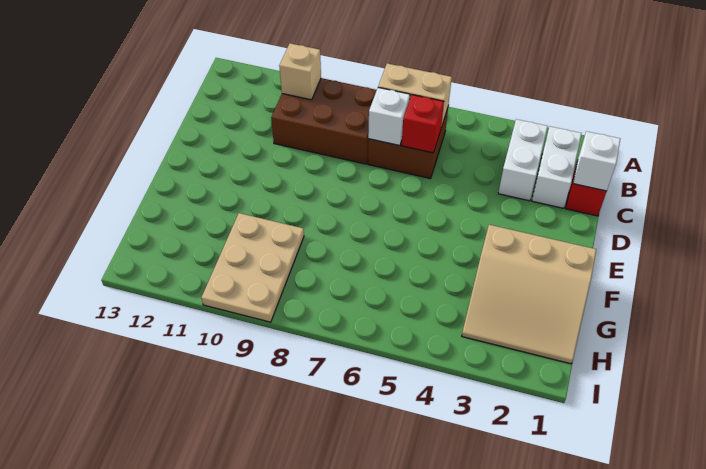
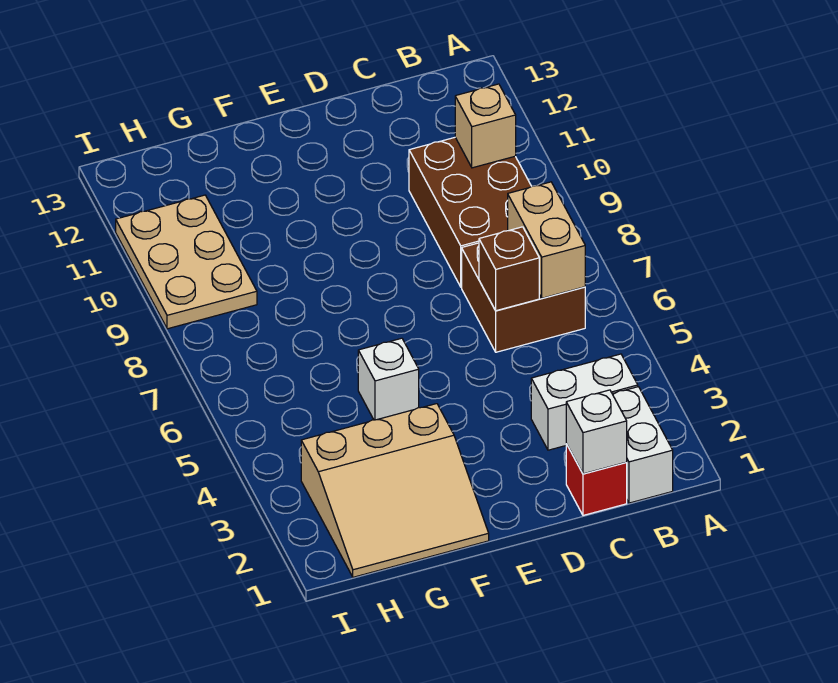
white 1x2 brick [532,126,581,208] -> white 1x2 brick turned to [613,387,673,503]
red 1x1 brick [402,95,444,153] -> brown 1x1 brick [479,227,539,311]
white 1x1 brick [368,88,410,146] -> white 1x1 brick moved to [358,338,419,420]
tan 3x3 slope [462,225,596,364] -> tan 3x3 slope turned to [301,404,489,577]
tan 2x3 plate [202,213,304,322] -> tan 2x3 plate turned to [116,195,257,329]

